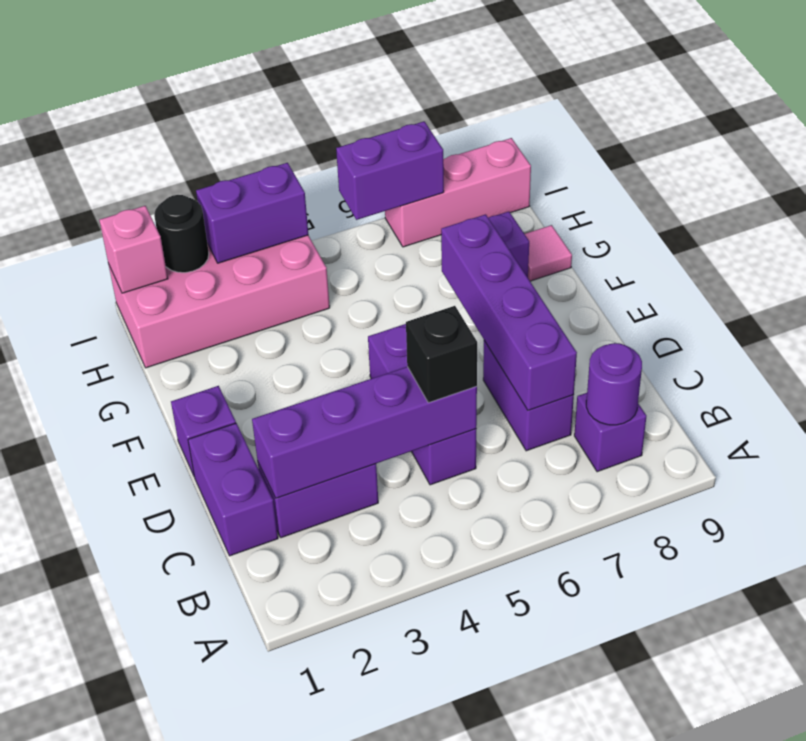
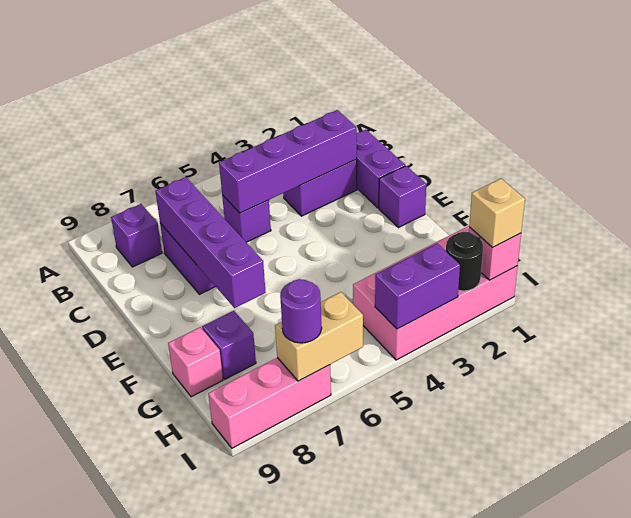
purple 1x1 round brick [586,343,642,425] -> purple 1x1 round brick moved to [280,279,322,343]
purple 1x3 brick [368,324,476,485] -> purple 1x1 brick [222,195,271,242]
black 1x1 brick [406,306,477,403] -> none
pink 1x1 tile [525,225,572,281] -> pink 1x1 brick [168,327,223,397]
none -> tan 1x1 brick [469,179,525,247]
purple 1x2 brick [336,121,444,220] -> tan 1x2 brick [275,292,363,381]

